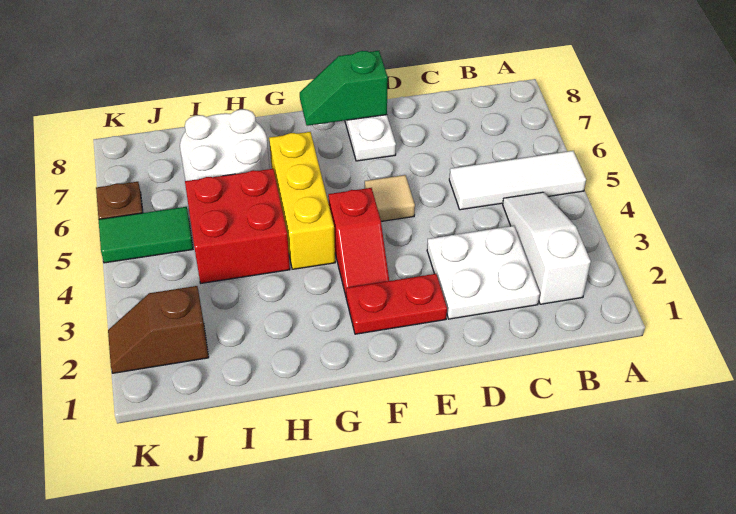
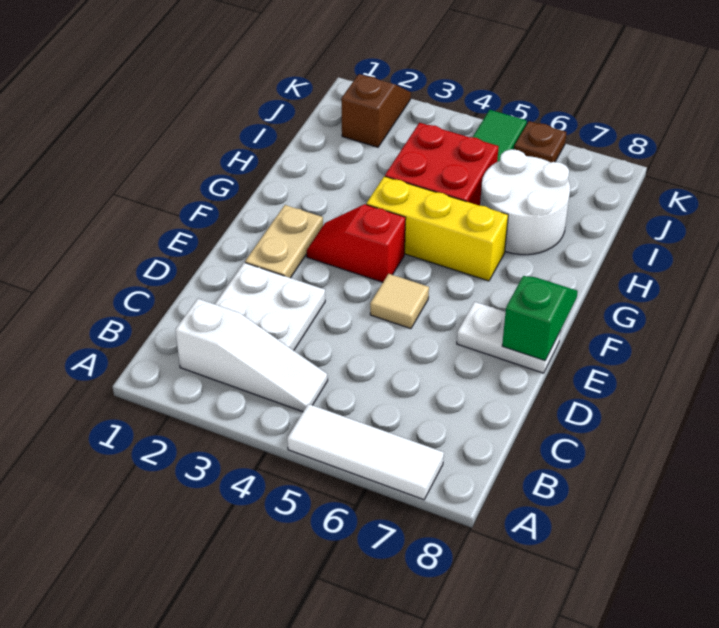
white 1x3 tile [449,151,586,210] -> white 1x3 tile turned to [287,404,444,500]
red 1x2 plate [346,274,447,334] -> tan 1x2 plate [245,205,323,278]

